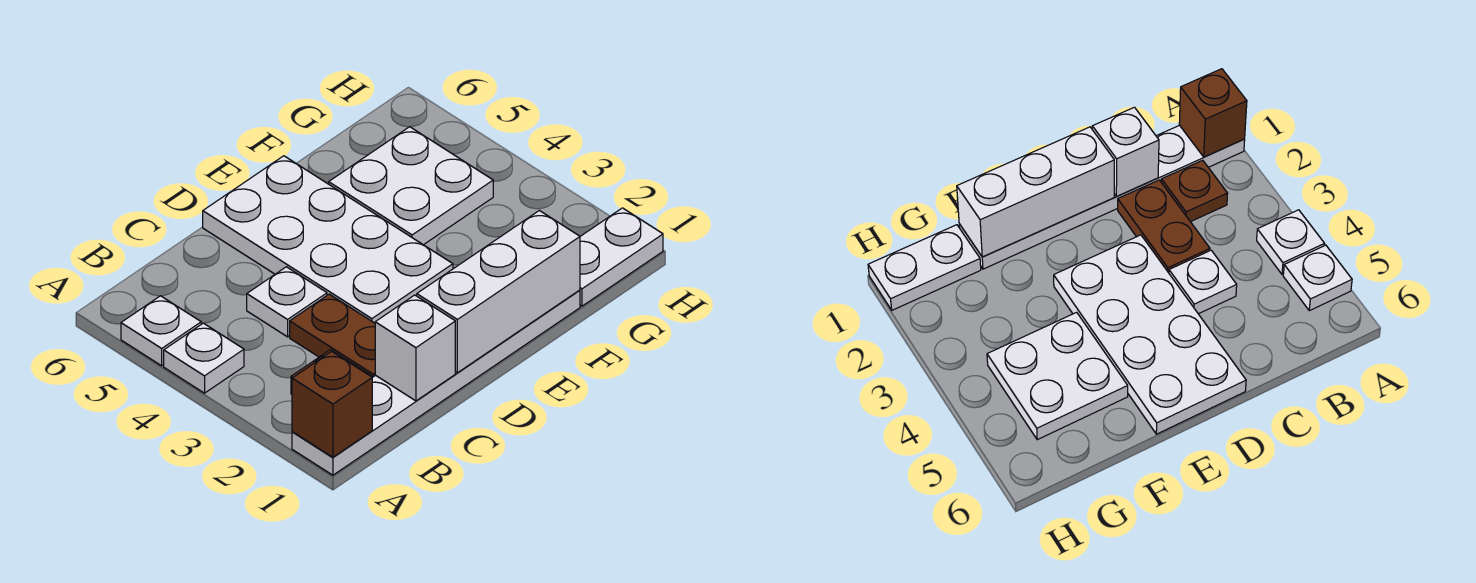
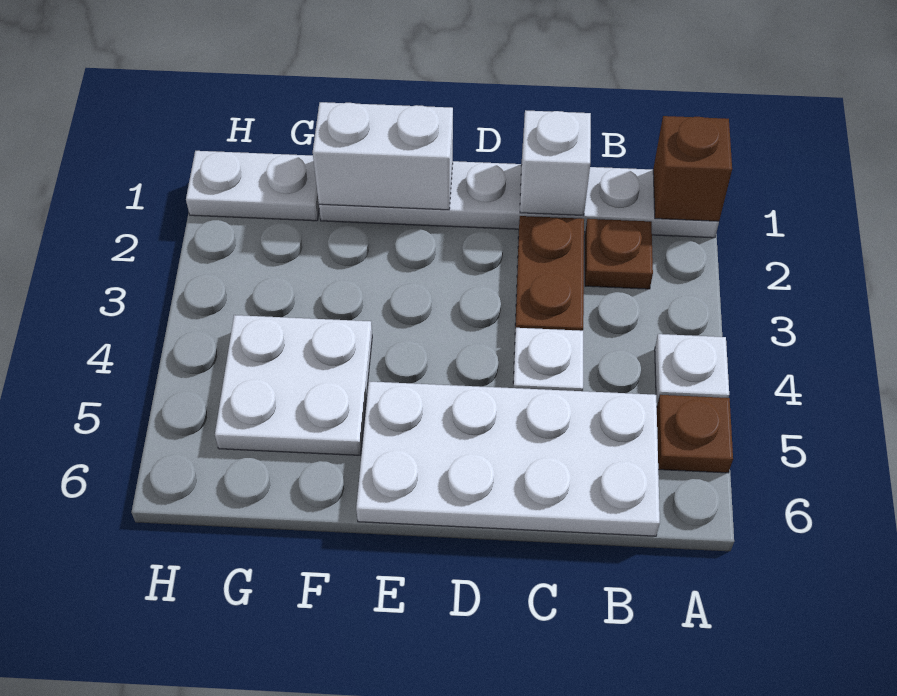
white 1x1 plate [121,296,201,366] -> brown 1x1 plate [657,395,733,473]
white 1x3 brick [417,211,580,373] -> white 1x2 brick [313,102,453,210]
white 2x4 plate [203,156,453,323] -> white 2x4 plate turned to [356,381,660,536]

